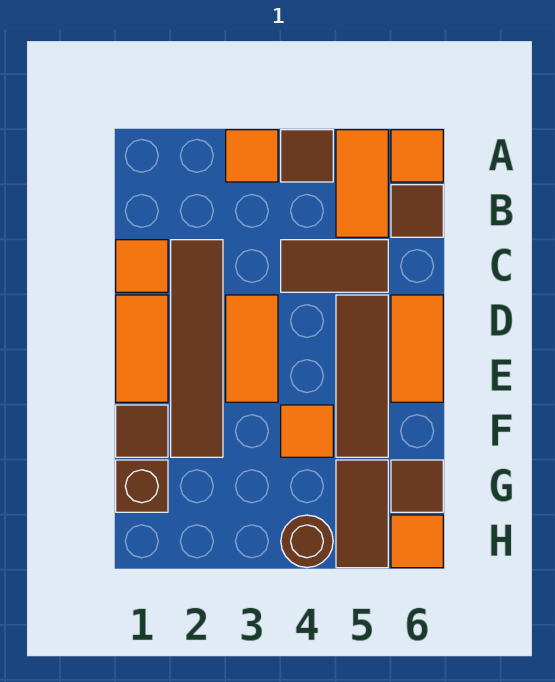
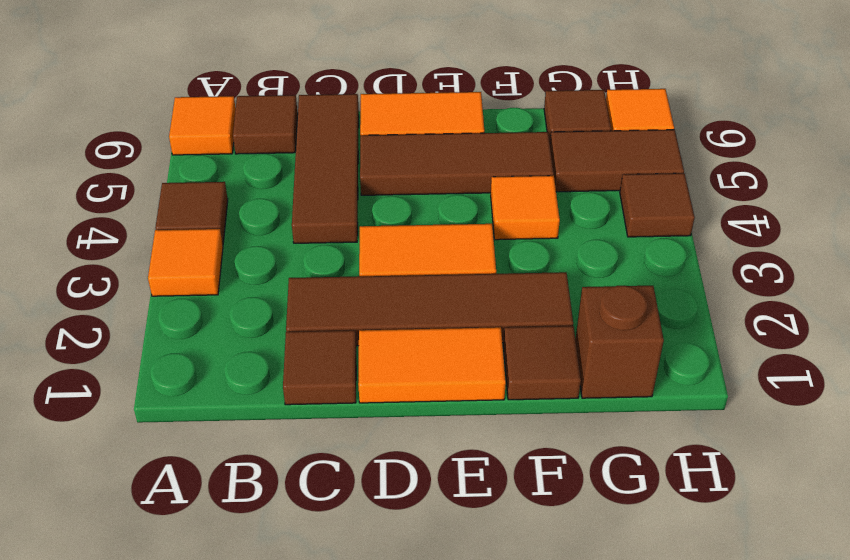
orange 1x2 tile [336,130,388,237] -> none
orange 1x1 tile [116,240,168,292] -> brown 1x1 tile [283,330,356,405]
brown 1x2 tile [281,240,388,292] -> brown 1x3 tile [292,94,359,243]
brown 1x1 round brick [281,515,333,567] -> brown 1x1 tile [620,173,695,237]

